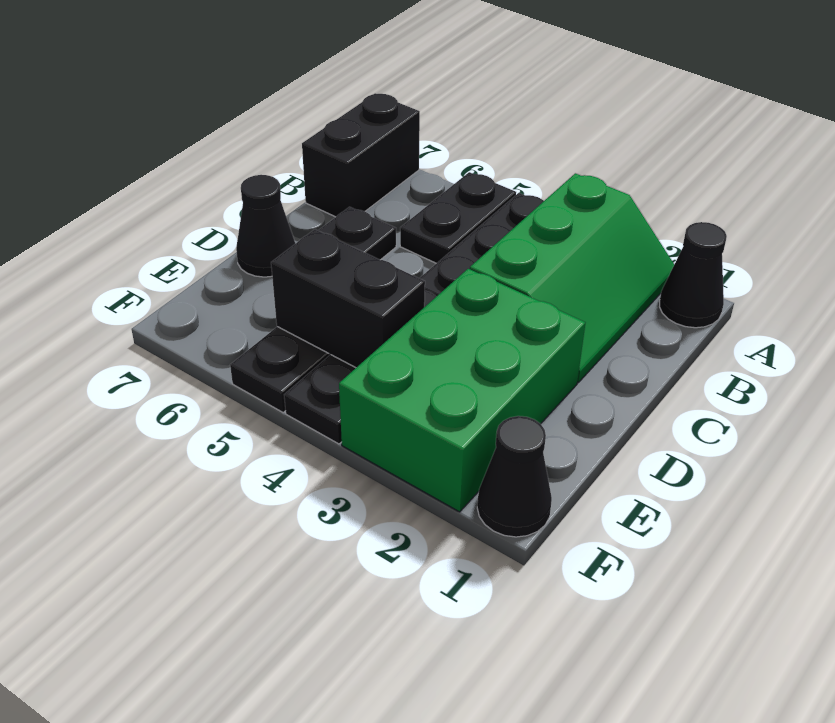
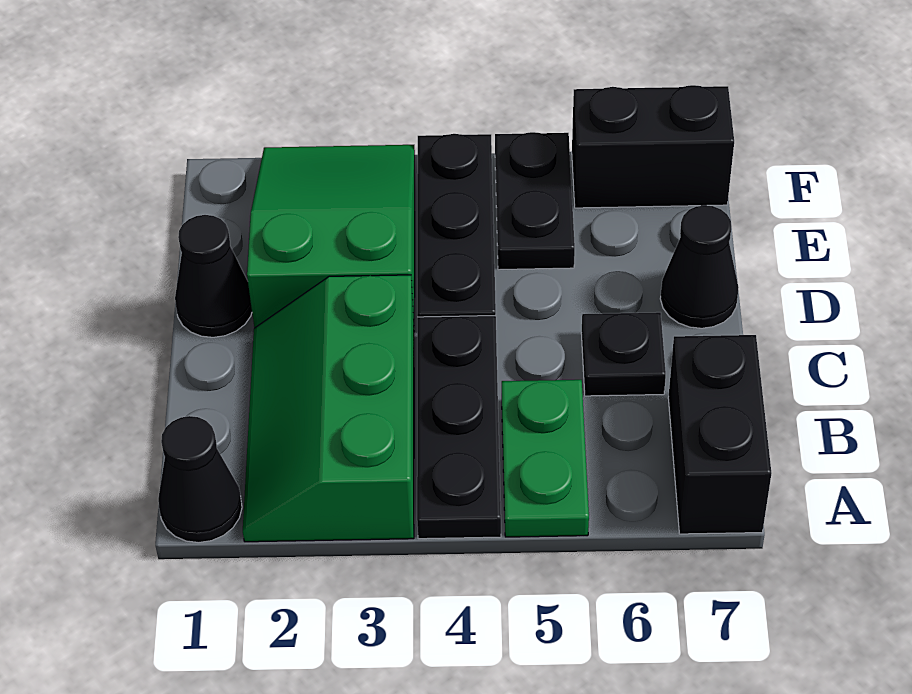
black 1x2 plate [400,172,516,263] -> green 1x2 plate [502,380,589,537]
green 2x3 brick [339,269,585,512] -> green 2x3 slope [247,145,415,328]
black 1x2 brick [271,229,425,368] -> black 1x2 brick moved to [572,85,734,208]
black 1x1 cone [477,416,552,537] -> black 1x1 cone moved to [175,215,252,337]

